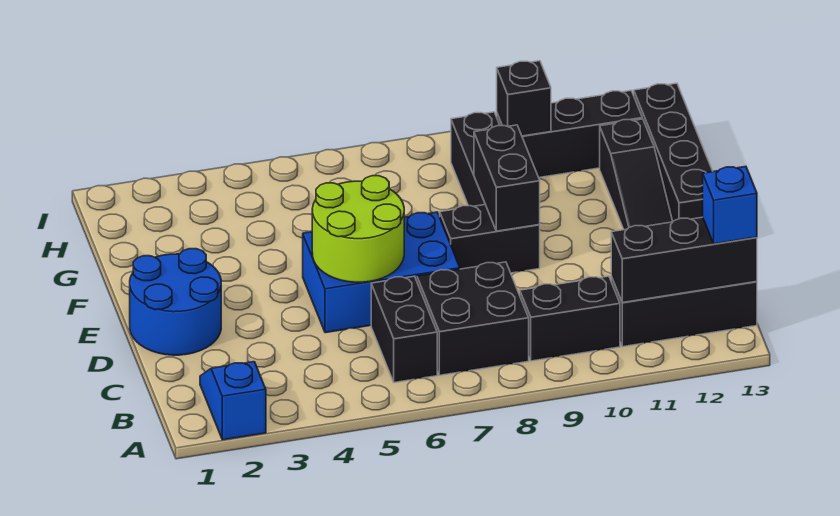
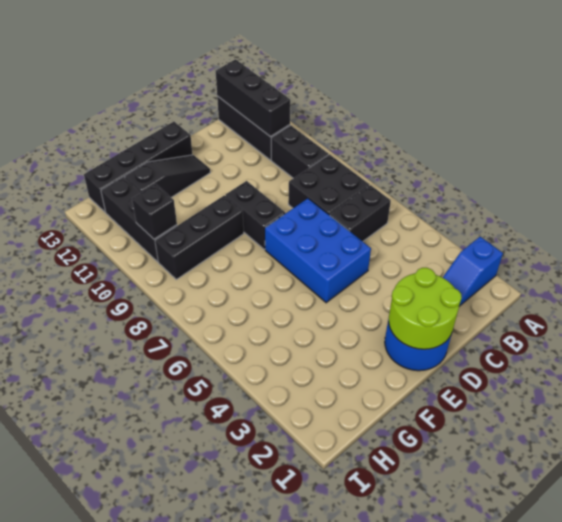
blue 1x1 brick [703,166,757,244] -> none
lime 2x2 round brick [312,176,404,282] -> lime 2x2 round brick moved to [389,268,462,349]
black 1x2 brick [474,125,540,231] -> none

